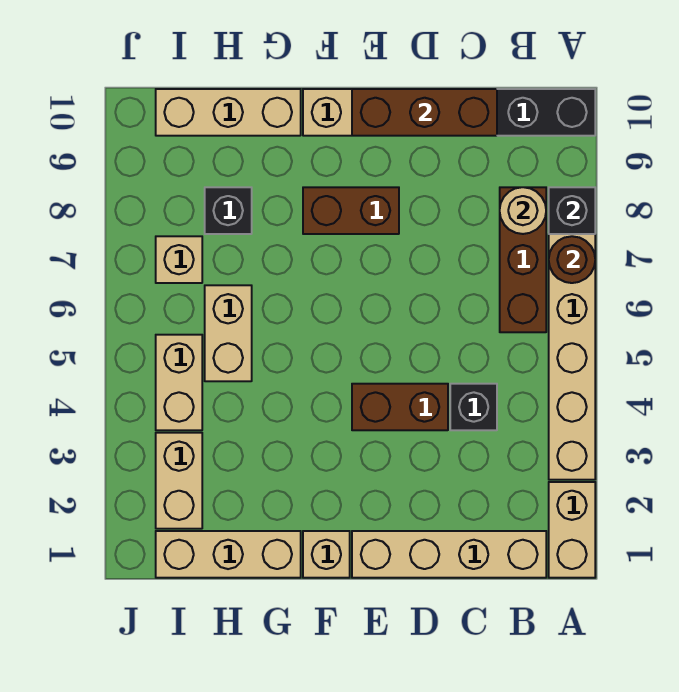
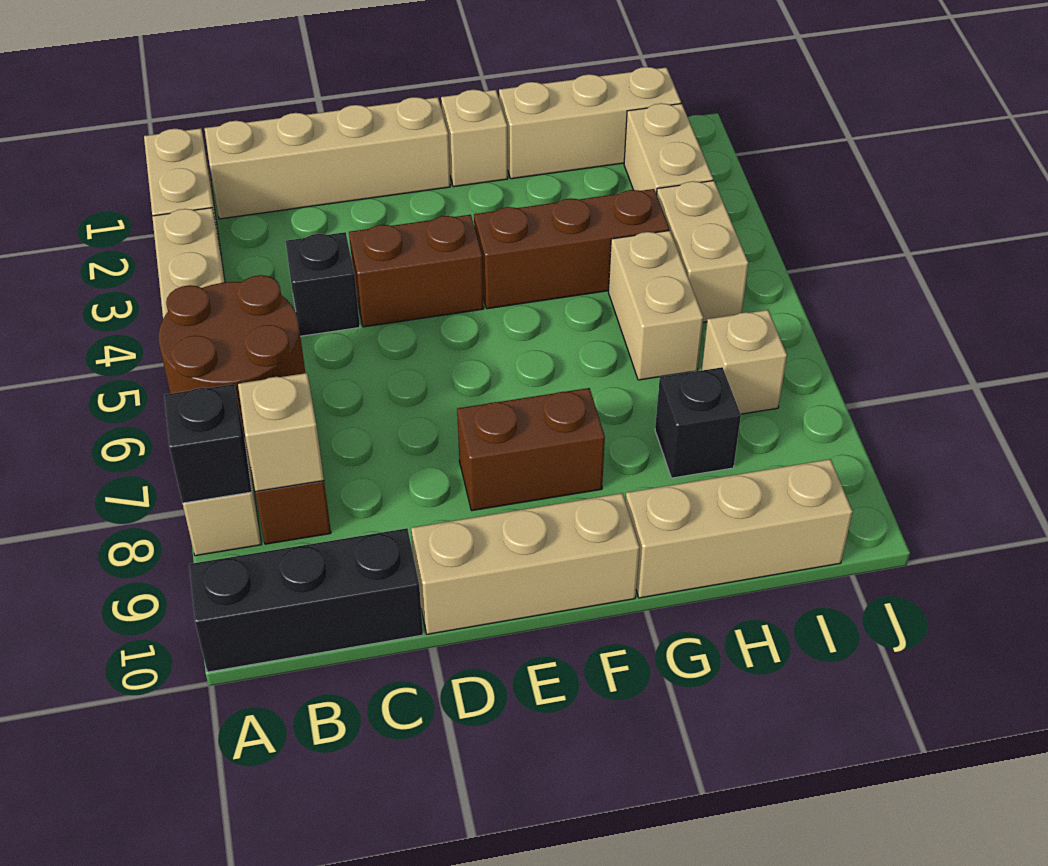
brown 1x1 round brick [549,236,595,283] -> brown 2x2 round brick [159,275,305,438]
tan 1x1 round brick [500,187,546,234] -> tan 1x1 brick [238,373,324,492]
brown 1x3 brick [352,89,497,136] -> brown 1x3 brick moved to [474,189,669,309]

